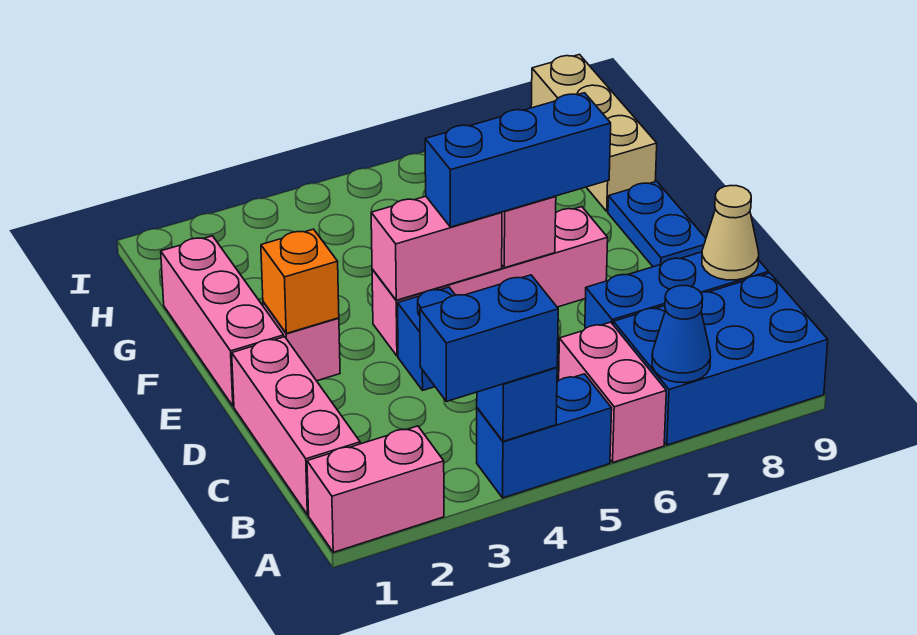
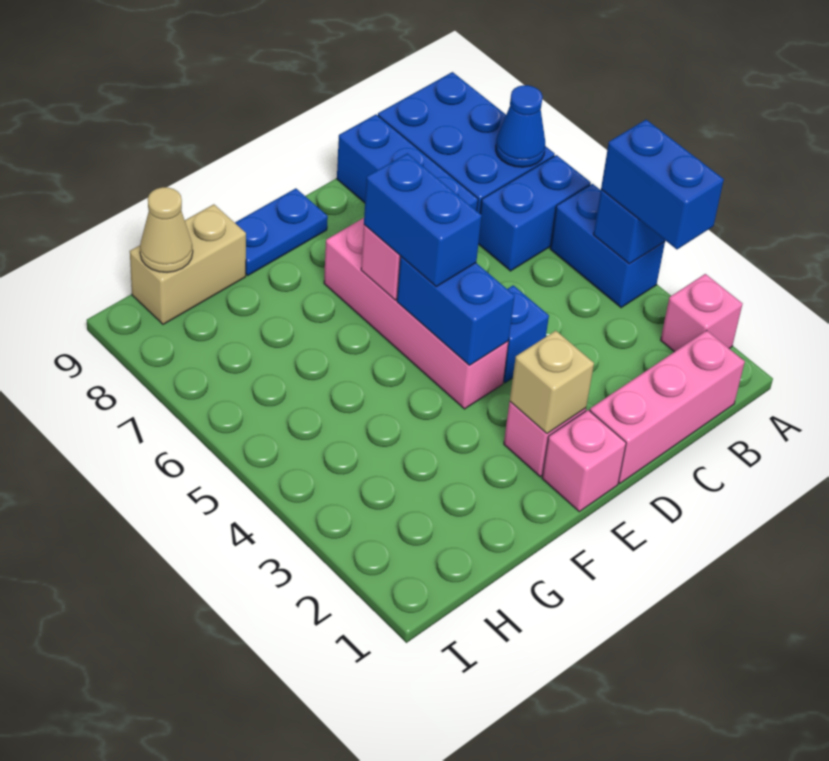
pink 1x2 brick [307,426,444,552] -> pink 1x1 brick [661,274,743,352]
pink 1x2 brick [559,322,666,462] -> blue 1x2 brick [478,155,591,271]
tan 1x1 cone [702,186,759,280] -> tan 1x1 cone moved to [140,187,193,272]
pink 1x3 brick [161,236,284,406] -> pink 1x1 brick [542,410,626,512]
orange 1x1 brick [261,229,339,333] -> tan 1x1 brick [510,331,594,434]
pink 1x2 brick [371,196,502,300] -> blue 1x2 brick [397,257,515,365]
blue 1x3 brick [425,93,611,227] -> blue 1x2 brick [364,153,482,287]
tan 1x3 brick [531,55,657,212] -> tan 1x2 brick [130,204,246,324]

